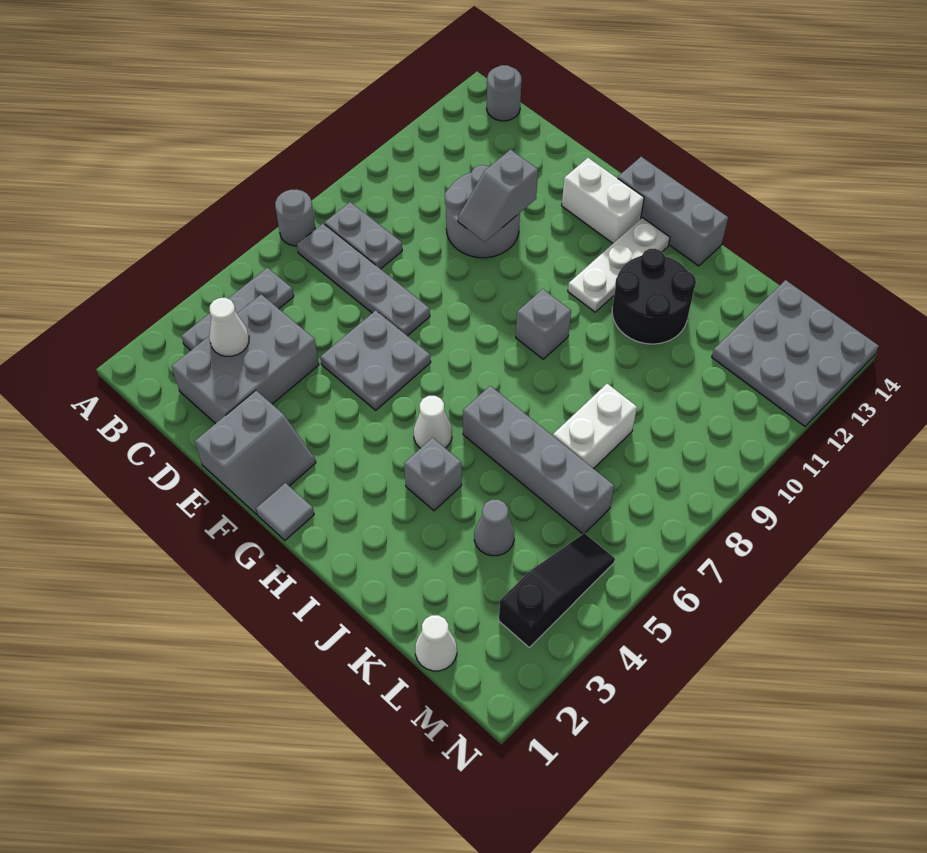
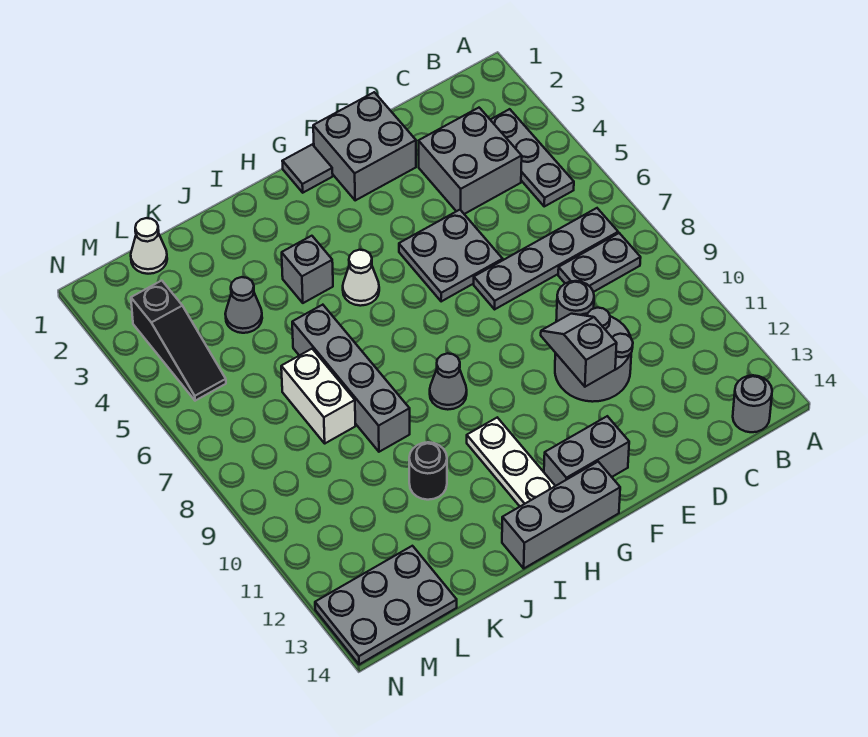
grey 1x1 round brick [275,189,315,246] -> grey 1x1 round brick moved to [556,281,594,322]
grey 2x3 brick [172,294,319,424] -> grey 2x2 brick [419,108,522,214]
white 1x1 cone [209,298,249,356] -> none
grey 2x2 slope [195,391,316,514] -> grey 2x2 brick [313,92,416,200]
white 1x2 brick [562,158,644,243] -> grey 1x2 brick [544,416,629,486]
grey 1x1 brick [516,289,571,359] -> grey 1x1 cone [430,353,467,410]
grey 1x4 brick [463,386,614,534] -> grey 1x4 brick turned to [292,305,410,452]
black 2x2 round brick [612,249,696,344] -> black 1x1 round brick [409,442,447,500]
grey 3x3 plate [712,280,879,426] -> grey 2x3 plate [315,546,457,665]

